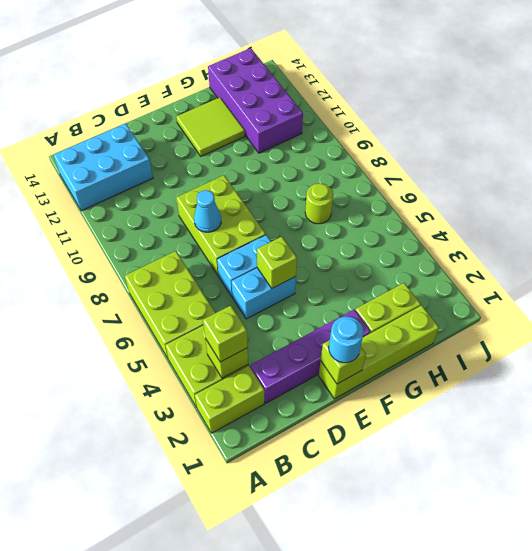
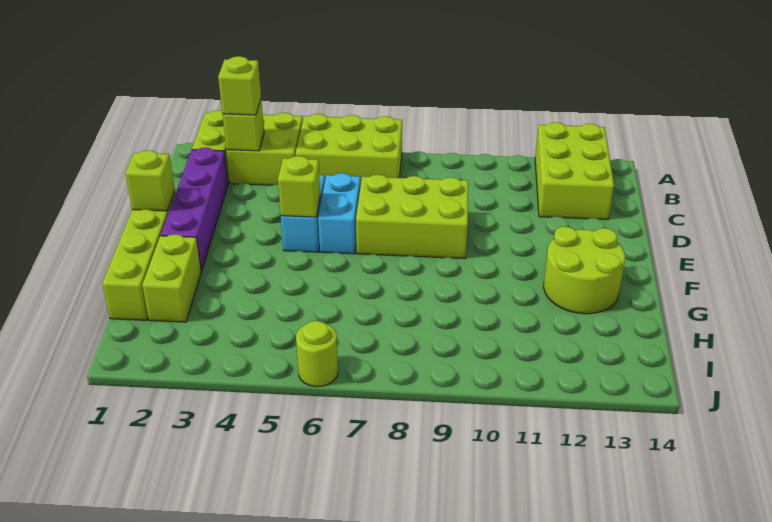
cyan 2x3 brick [54,123,153,211] -> lime 2x3 brick [535,122,614,220]
cyan 1x1 cone [194,190,221,232] -> none
cyan 1x1 round brick [329,317,364,363] -> none
lime 2x2 tile [176,97,245,156] -> lime 2x2 round brick [544,227,625,314]
lime 1x1 round brick [305,183,333,224] -> lime 1x1 round brick moved to [296,321,338,387]
purple 2x4 brick [208,48,303,153] -> none

